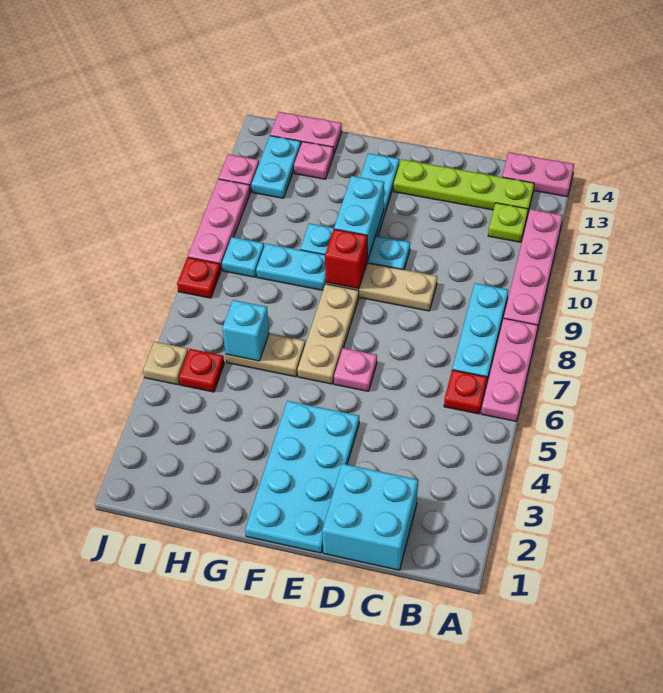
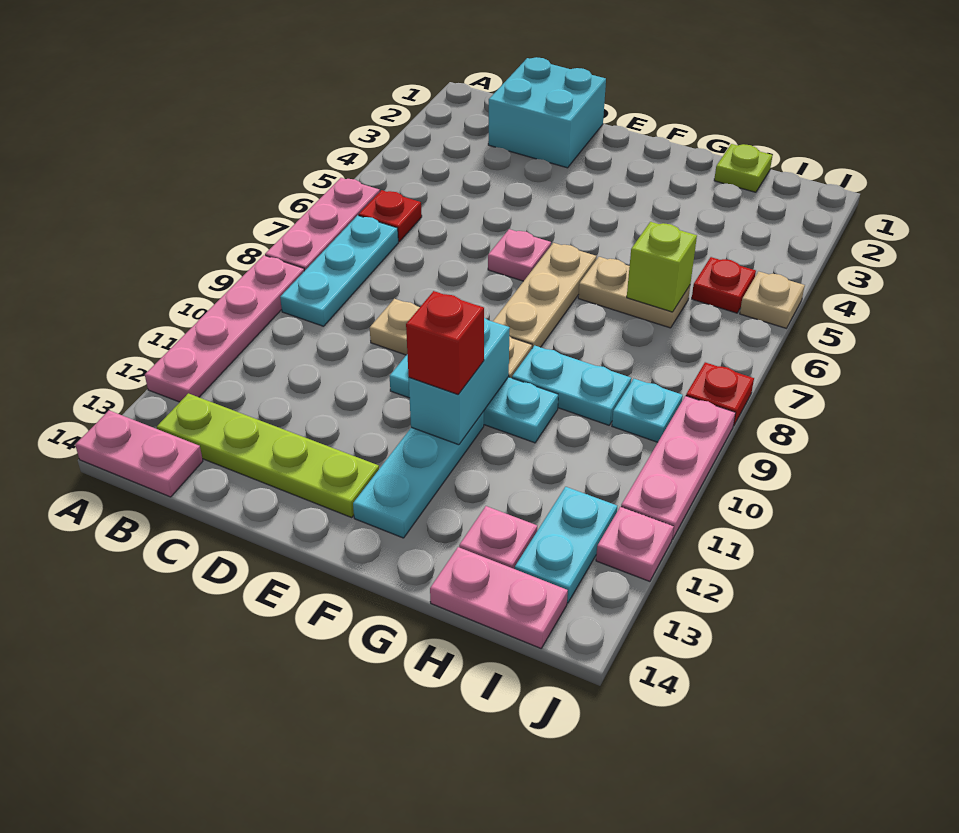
lime 1x1 plate [488,203,528,242] -> lime 1x1 plate moved to [714,144,773,192]
cyan 2x4 plate [245,401,359,553] -> none
red 1x1 brick [325,229,367,289] -> red 1x1 brick moved to [406,291,484,394]
cyan 1x1 brick [222,300,269,361] -> lime 1x1 brick [627,222,697,312]

